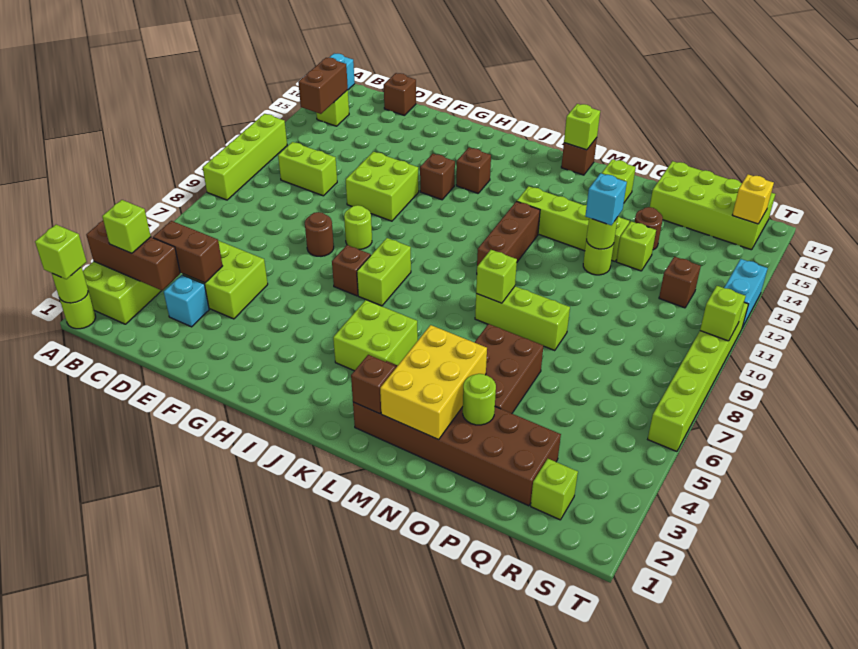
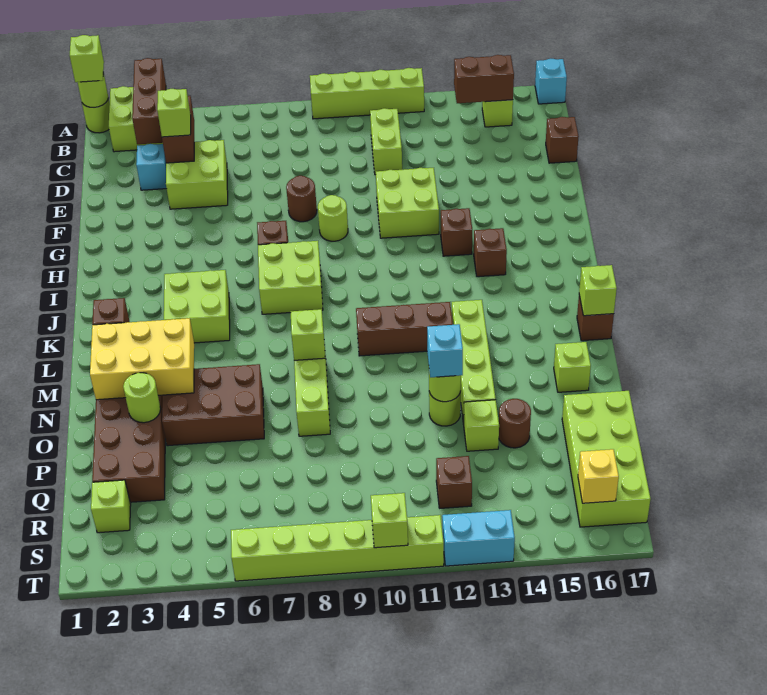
lime 1x1 brick [102,200,151,253] -> lime 1x1 brick moved to [157,89,191,137]
lime 1x2 brick [357,238,411,306] -> lime 2x2 brick [258,241,323,314]

